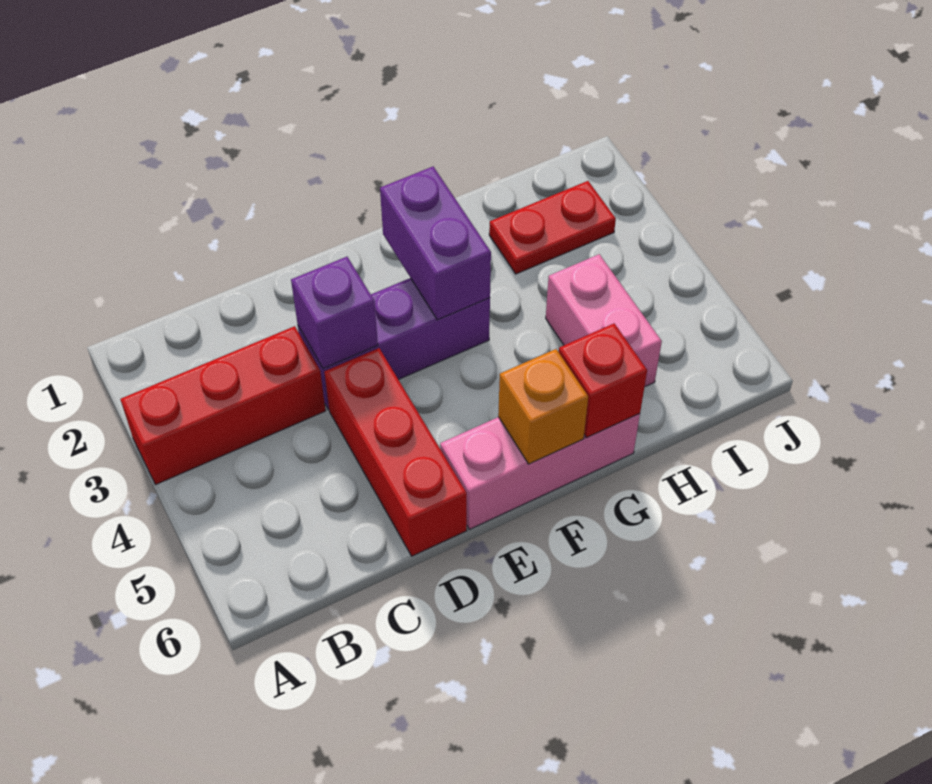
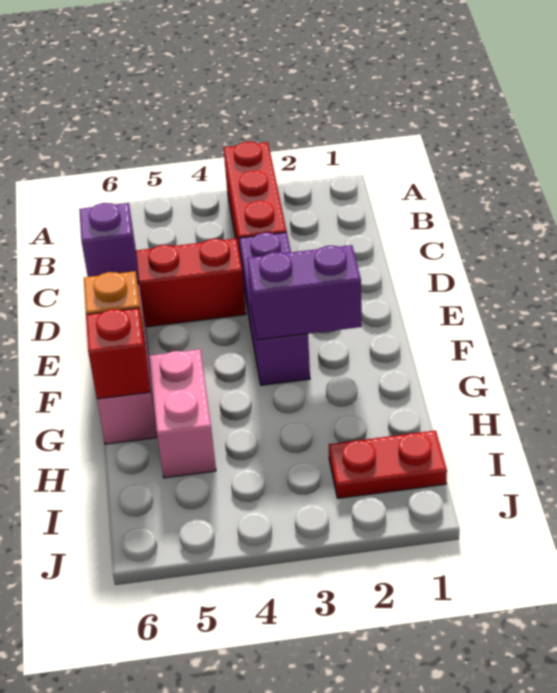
purple 1x1 brick [291,257,378,368] -> purple 1x1 brick moved to [79,203,139,282]
red 1x2 plate [489,181,616,274] -> red 1x2 plate turned to [329,430,447,498]
pink 1x2 brick [546,254,662,387] -> pink 1x2 brick turned to [149,349,216,478]

